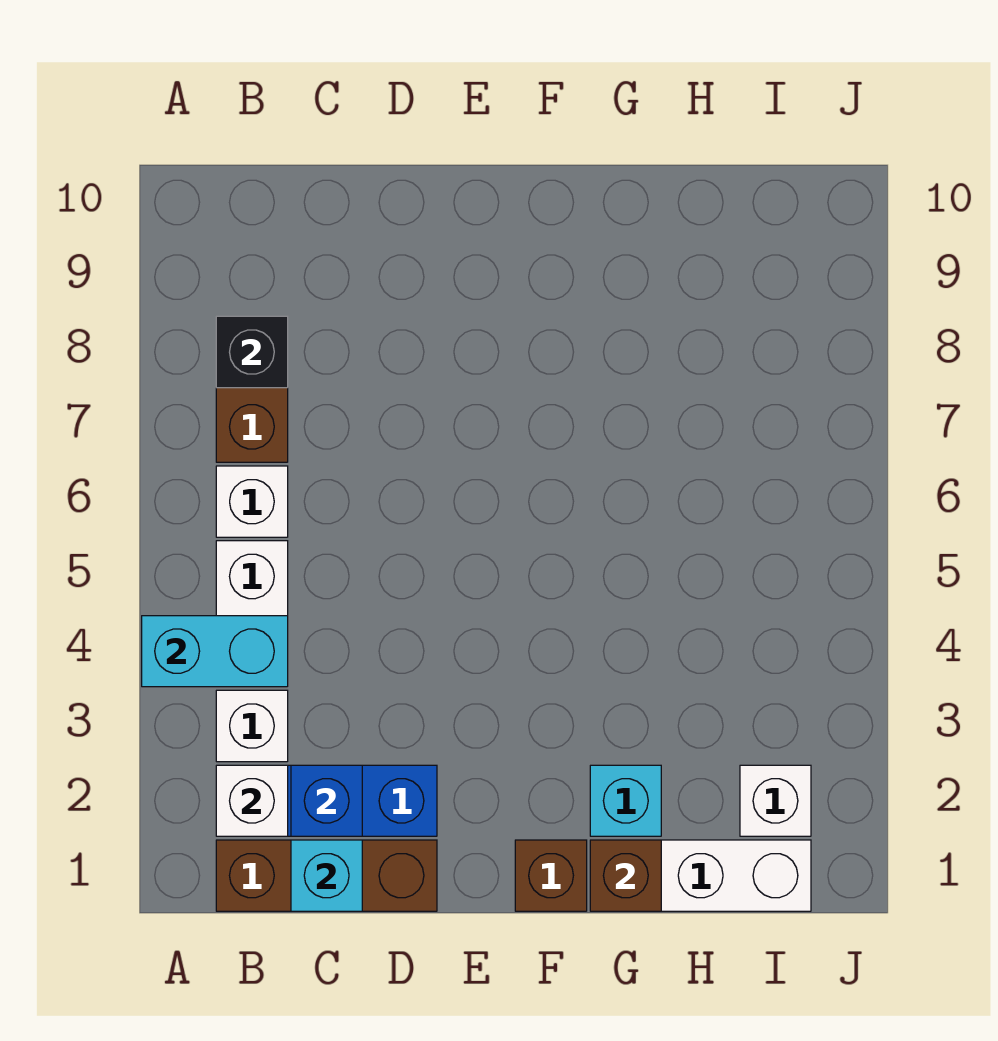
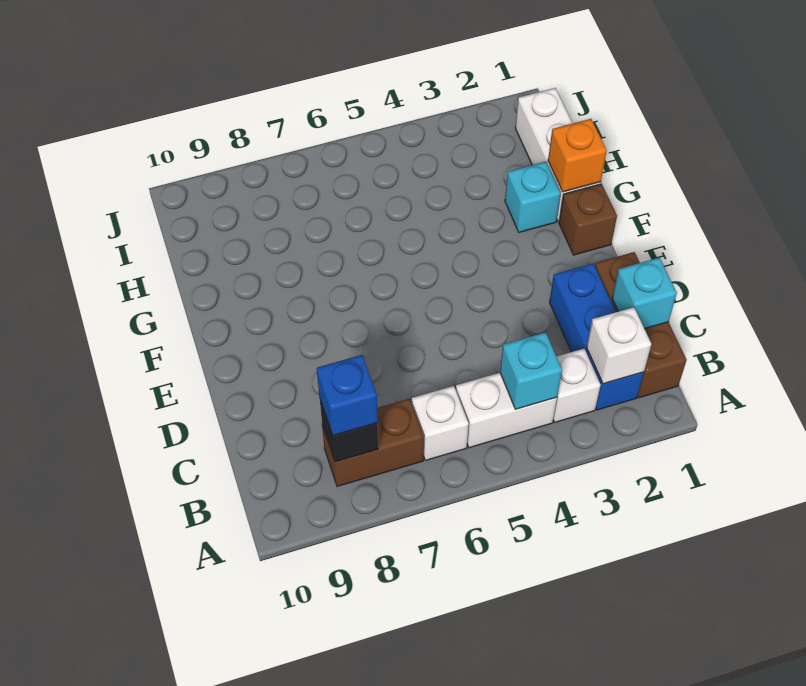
cyan 1x2 brick [142,616,288,687] -> cyan 1x1 brick [500,332,562,409]
blue 1x1 brick [291,765,362,836] -> blue 1x1 brick moved to [317,355,378,436]
brown 1x1 brick [590,840,661,911] -> orange 1x1 brick [548,119,607,192]
white 1x1 brick [740,765,811,836] -> none

